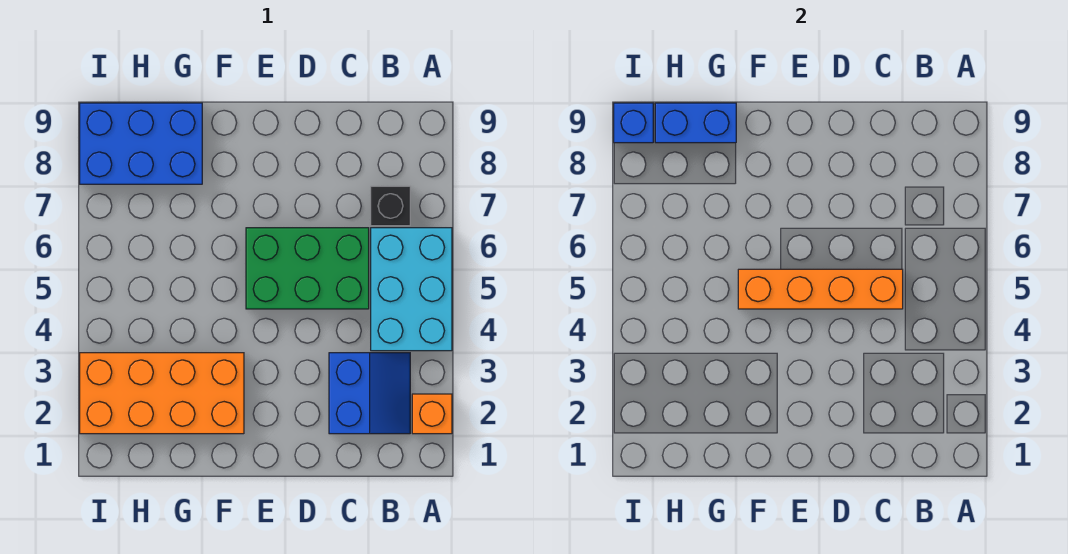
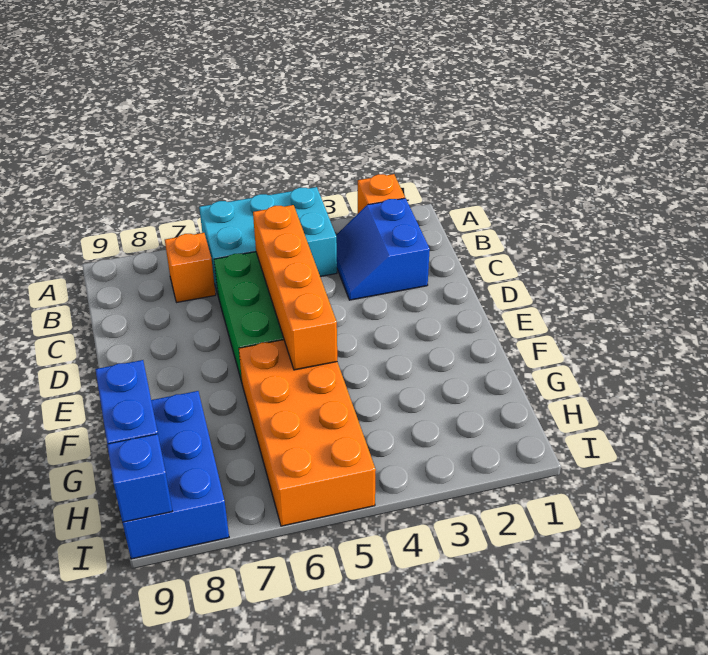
blue 2x2 slope [329,353,410,434] -> blue 2x2 slope turned to [336,198,430,300]
black 1x1 brick [371,186,410,226] -> orange 1x1 brick [165,233,216,302]
orange 2x4 brick [80,353,244,434] -> orange 2x4 brick moved to [239,340,376,526]

